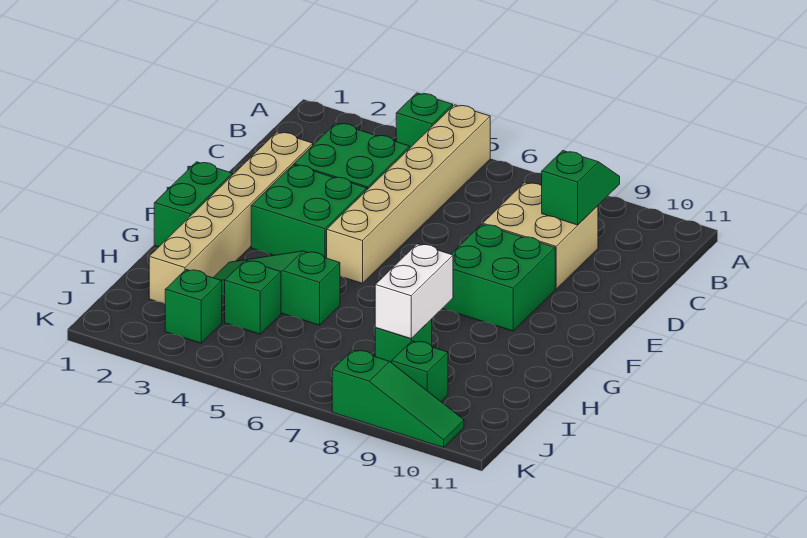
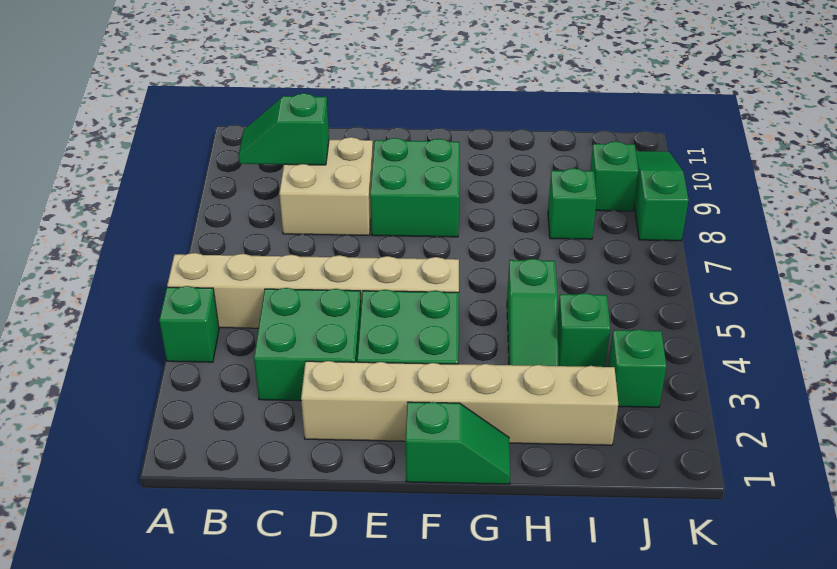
green 1x2 brick [154,162,232,247] -> green 1x2 slope [406,402,510,484]
white 1x2 brick [375,244,453,339] -> none

